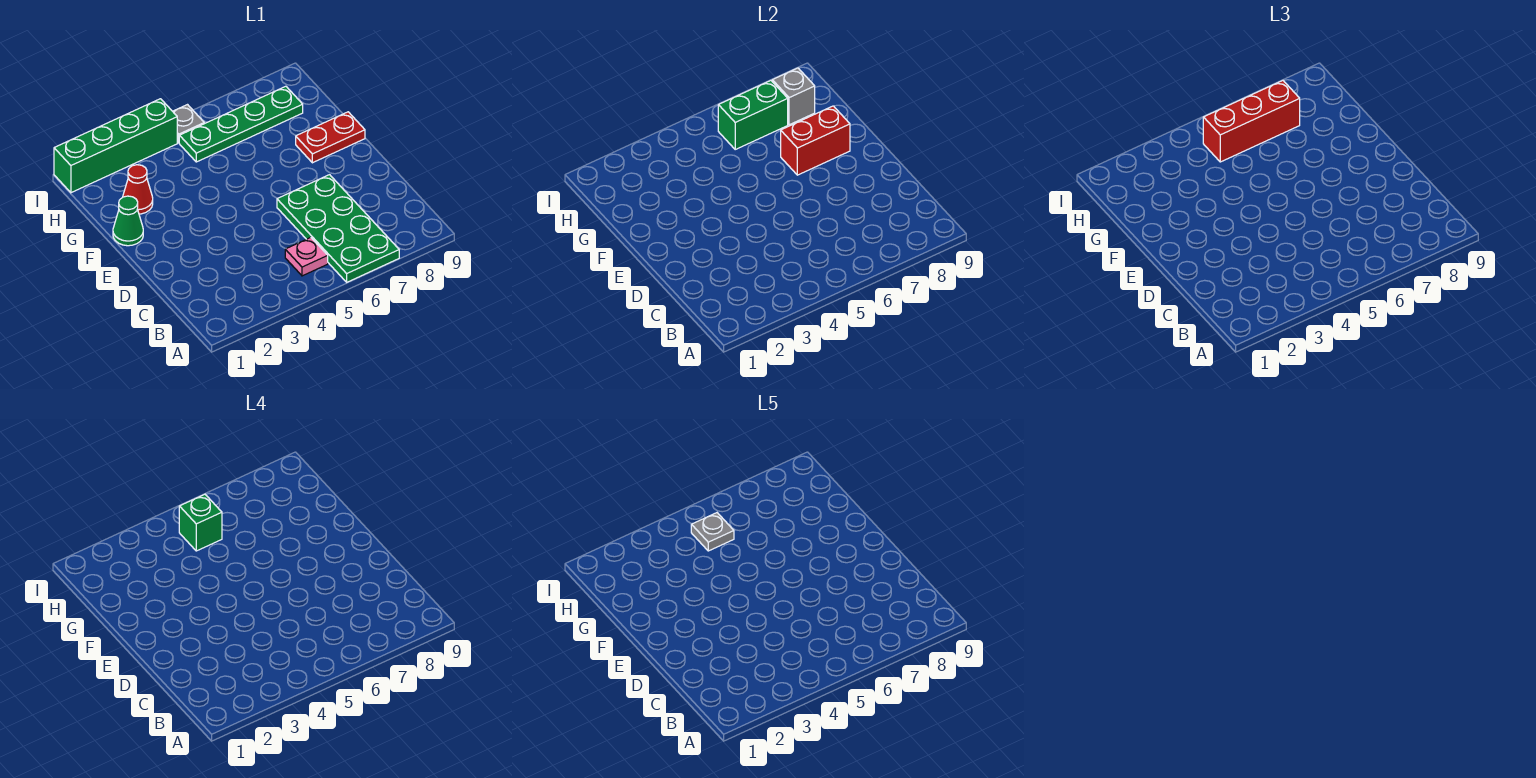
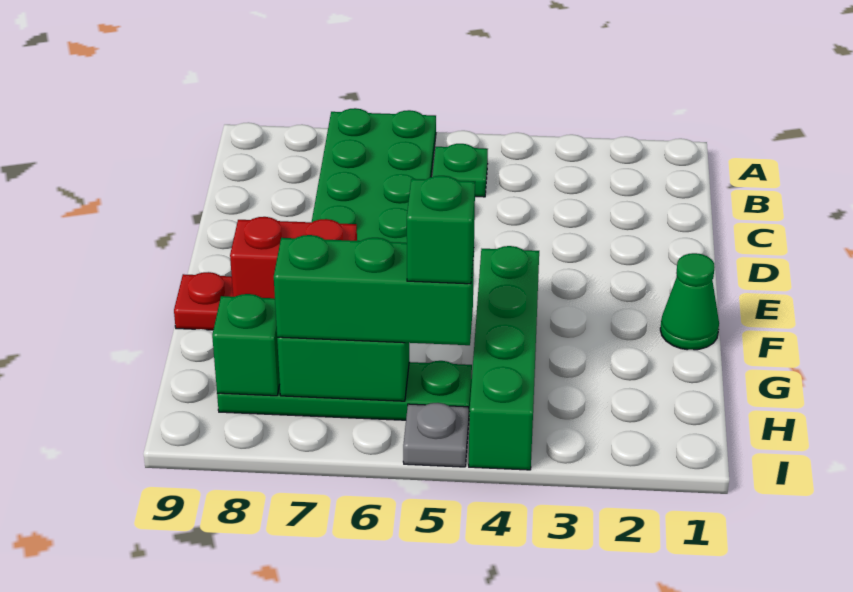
pink 1x1 plate [285,238,328,276] -> green 1x1 plate [432,144,488,197]
red 1x1 cone [123,165,153,214] -> none
red 1x3 brick [1203,81,1300,162] -> green 1x3 brick [274,235,474,345]
grey 1x1 plate [691,513,734,551] -> none
grey 1x1 brick [772,68,815,125] -> green 1x1 brick [212,294,280,396]
green 1x4 brick [54,99,177,193] -> green 1x4 brick turned to [469,246,539,470]

